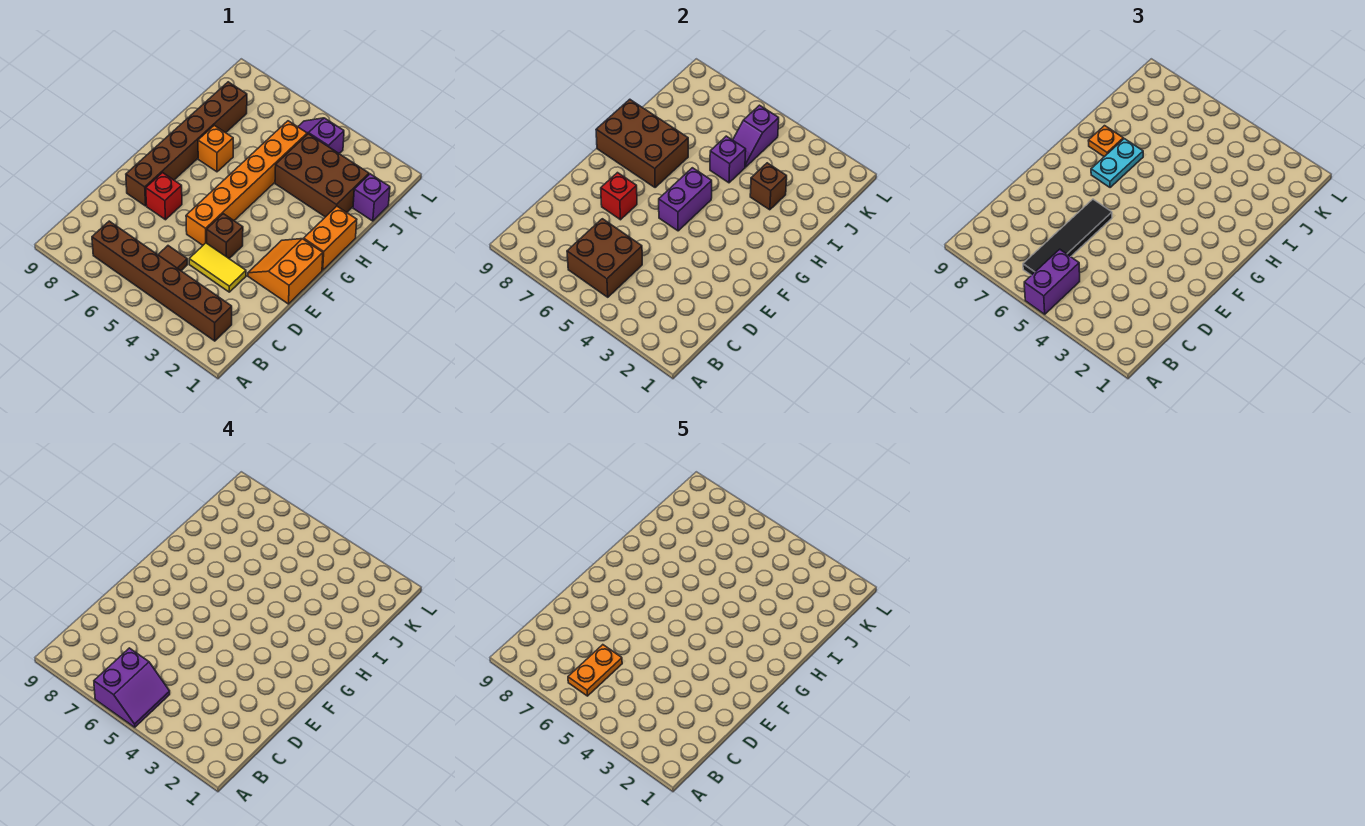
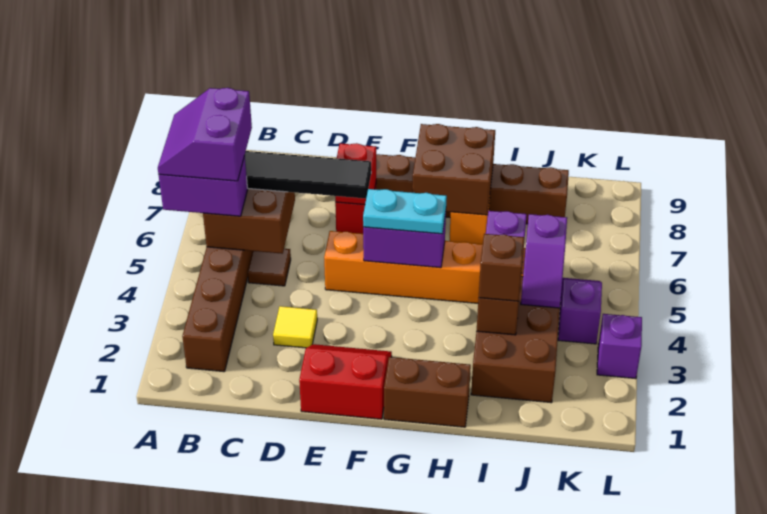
purple 2x2 slope [94,648,170,727] -> purple 2x2 slope turned to [158,88,252,181]
orange 1x2 plate [568,645,622,696] -> none
yellow 1x2 tile [189,243,246,292] -> yellow 1x1 tile [273,306,317,348]
orange 2x2 slope [248,239,323,304] -> red 2x2 slope [299,344,392,419]
brown 1x1 brick [207,214,243,258] -> brown 1x1 brick moved to [479,234,525,301]
orange 1x2 brick [304,206,357,270] -> brown 1x2 brick [384,357,471,427]
brown 2x3 brick [596,99,688,188] -> brown 2x2 brick [412,124,495,215]
cyan 1x2 plate [1091,139,1143,188] -> cyan 1x2 plate moved to [363,189,447,234]
orange 1x1 plate [1088,126,1123,157] -> none
purple 1x1 brick [353,174,390,221] -> purple 1x1 brick moved to [597,314,642,379]
purple 1x2 slope [733,105,779,167] -> purple 1x2 slope turned to [521,214,567,308]

